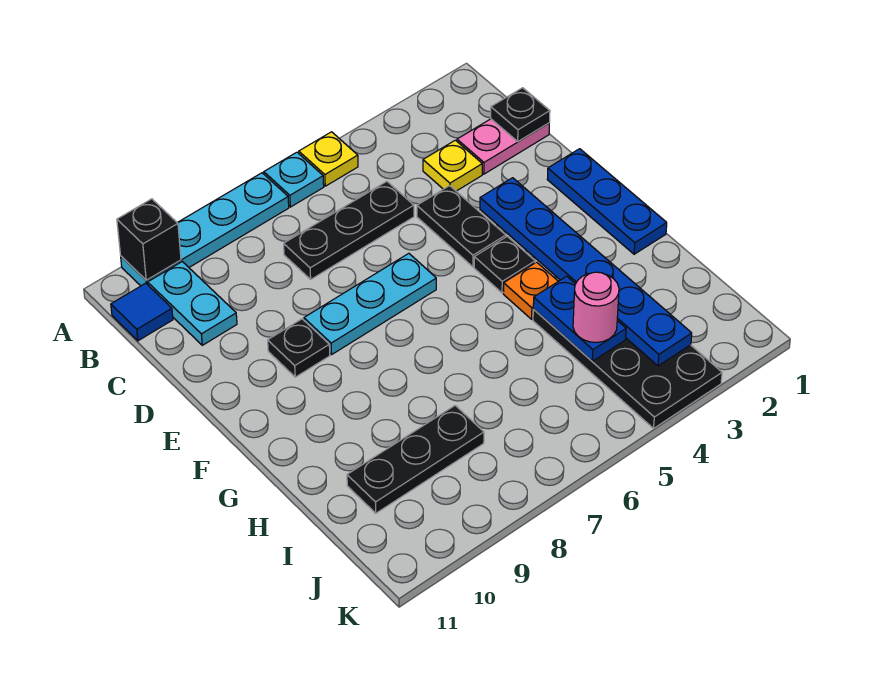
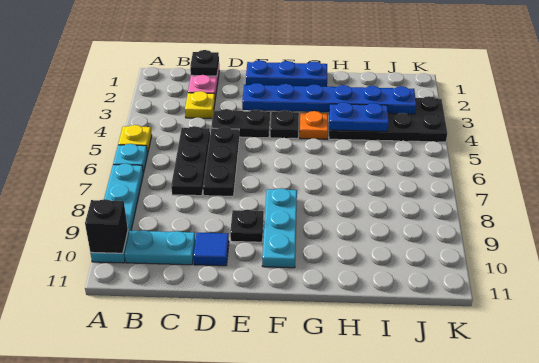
blue 1x1 tile [111,283,173,341] -> blue 1x1 tile moved to [193,233,229,266]
cyan 1x3 plate [304,253,436,354] -> cyan 1x3 plate moved to [262,188,297,268]
pink 1x1 round brick [573,272,619,342] -> none
black 1x3 plate [347,406,484,513] -> black 1x3 plate moved to [203,127,239,196]

